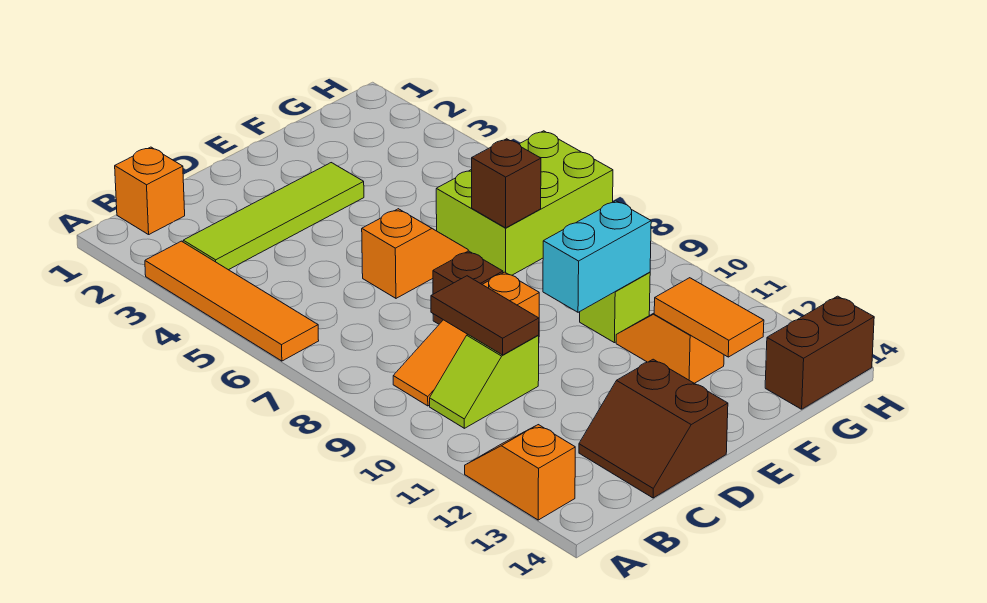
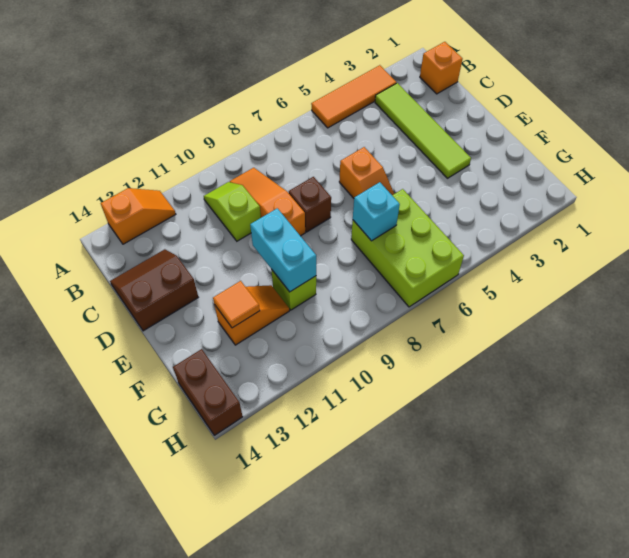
orange 1x4 tile [145,241,319,361] -> orange 1x3 tile [311,65,396,128]
brown 1x2 tile [431,276,539,355] -> none
brown 1x1 brick [472,139,541,228] -> cyan 1x1 brick [353,182,400,241]
orange 1x2 tile [654,278,764,357] -> orange 1x1 tile [213,281,260,328]

